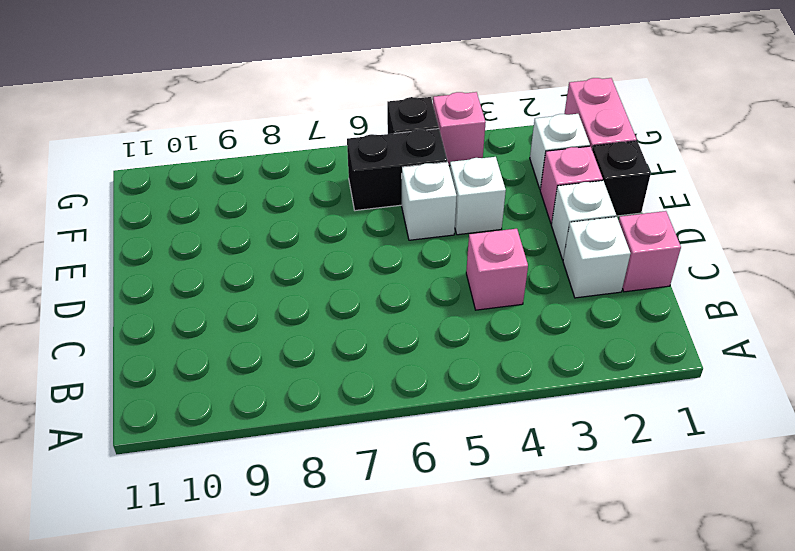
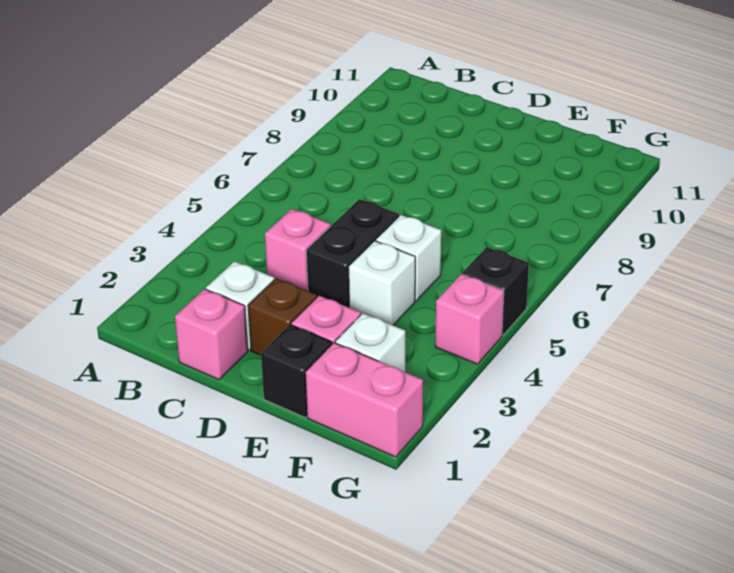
white 1x1 brick [551,181,616,260] -> brown 1x1 brick [248,278,317,355]
black 1x2 brick [347,129,447,211] -> black 1x2 brick moved to [306,199,399,308]

